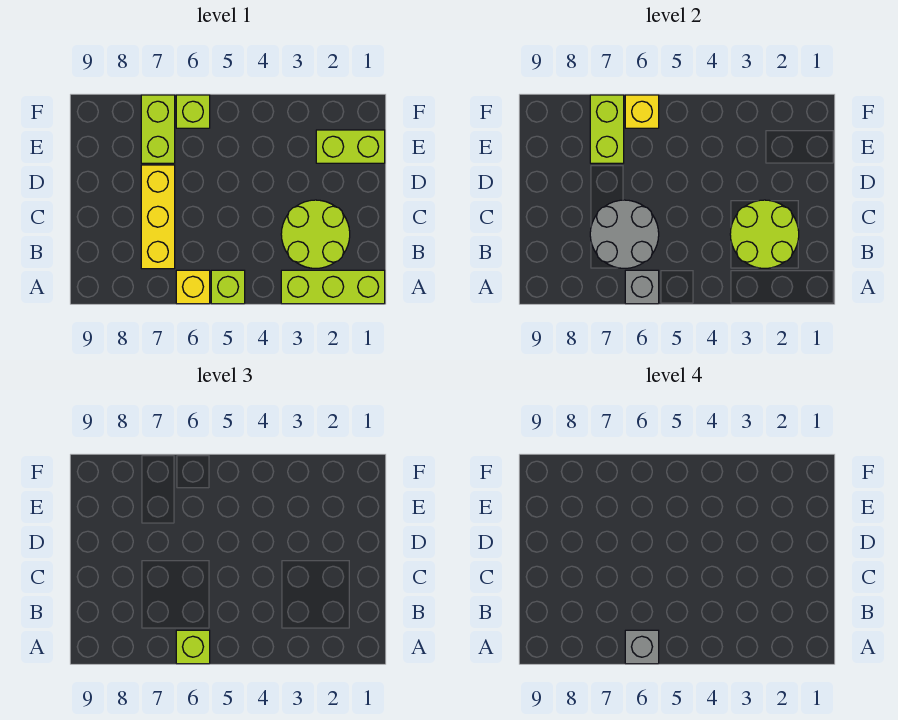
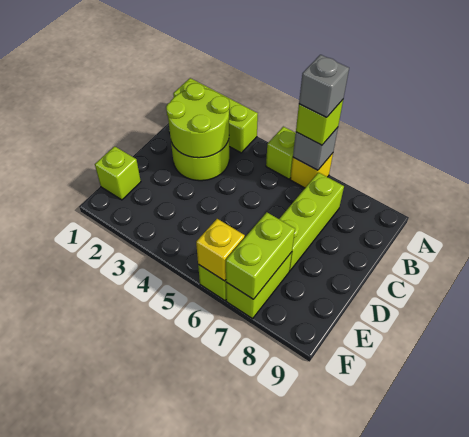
grey 2x2 round brick [590,200,659,268] -> none
yellow 1x3 brick [141,165,175,269] -> lime 1x3 brick [279,173,344,271]
lime 1x2 brick [316,130,385,163] -> lime 1x1 brick [95,146,141,200]

